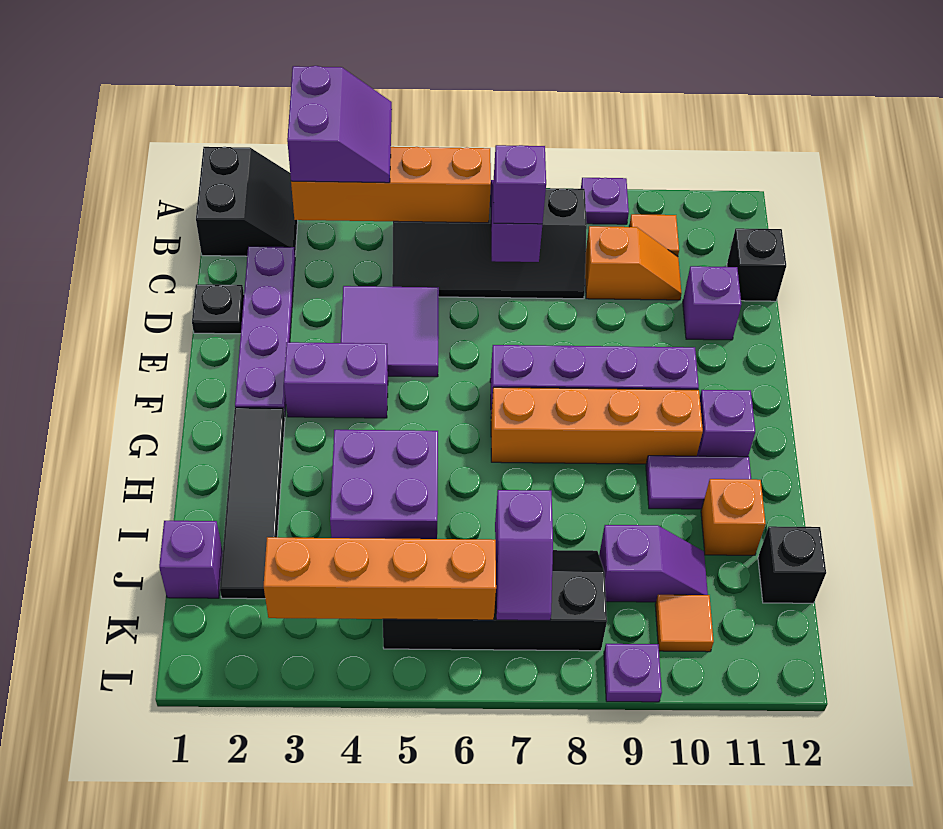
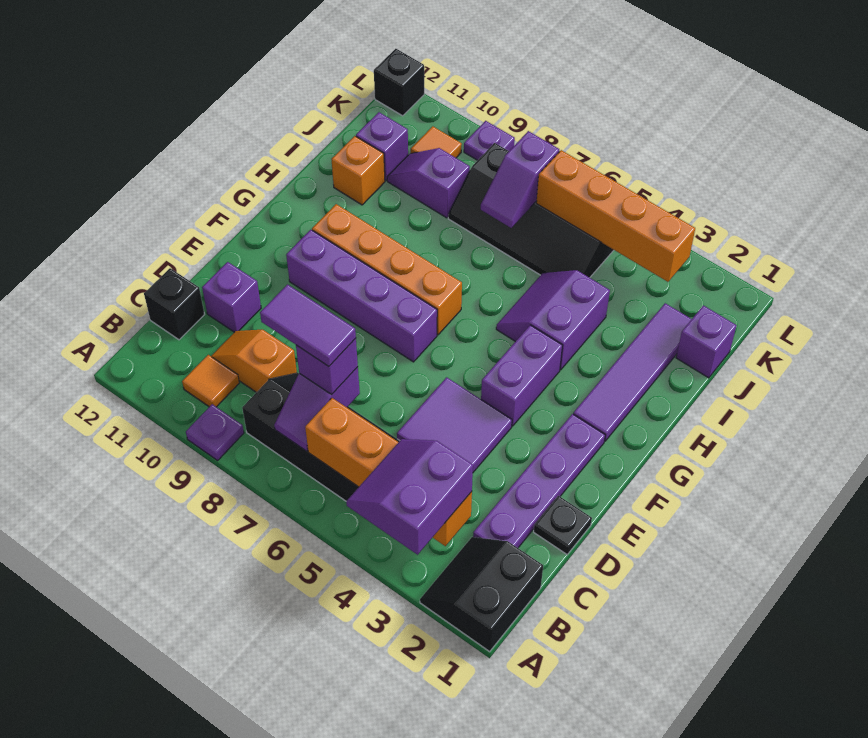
purple 1x2 brick [284,342,388,418] -> purple 1x2 brick turned to [481,325,563,426]
black 1x4 tile [220,408,285,599] -> purple 1x4 tile [573,303,692,441]
purple 1x1 brick [697,390,755,457] -> purple 1x1 brick moved to [356,112,408,181]
purple 2x2 brick [330,430,438,539] -> purple 2x2 slope [496,270,610,370]
purple 1x2 tile [646,456,751,509] -> purple 1x2 tile moved to [260,285,356,366]
purple 1x2 slope [495,490,553,620] -> purple 1x2 slope turned to [481,131,559,228]
black 1x1 brick [758,526,826,603] -> black 1x1 brick moved to [374,49,424,116]

